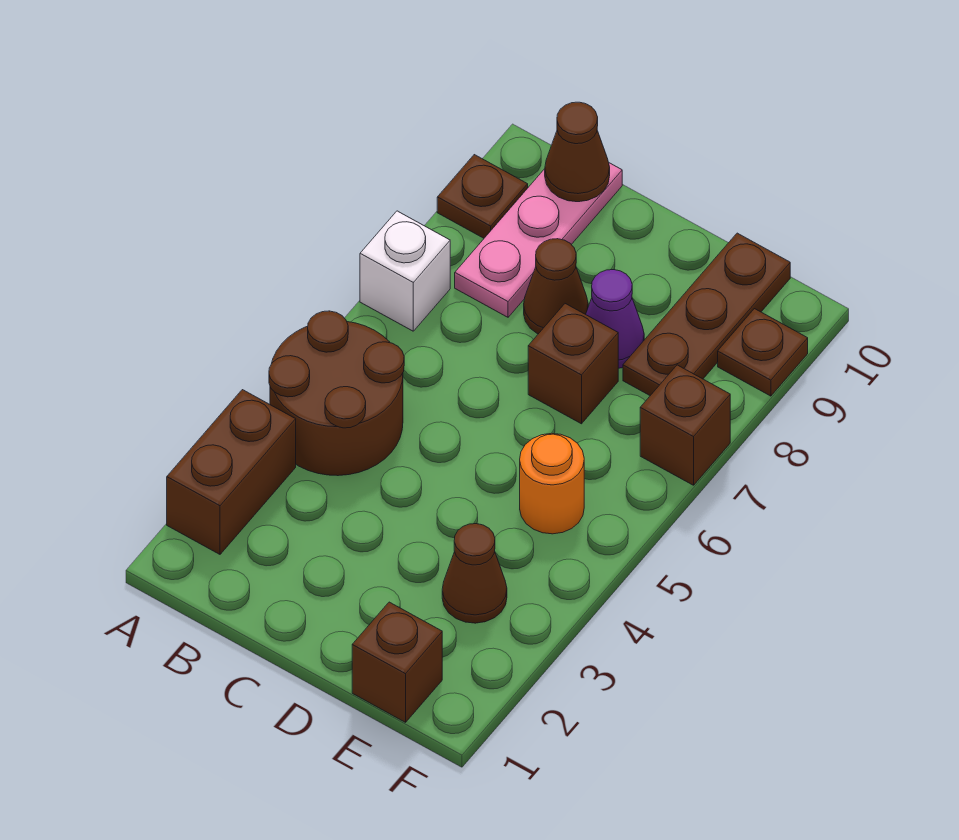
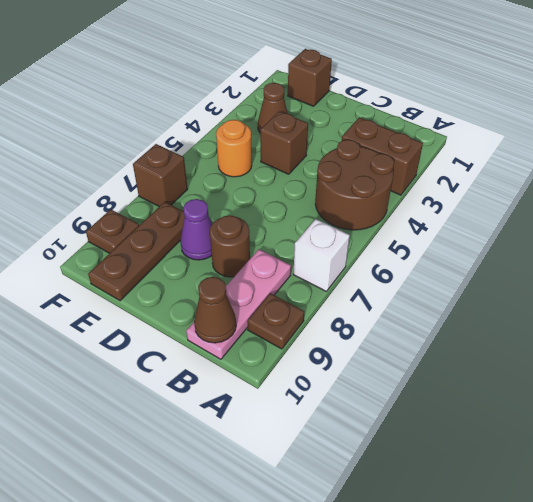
brown 1x2 brick [167,390,296,554] -> brown 1x2 brick turned to [342,117,423,195]
brown 1x1 cone [524,239,588,334] -> brown 1x1 round brick [210,215,250,277]
brown 1x1 brick [528,304,618,424] -> brown 1x1 brick moved to [260,111,308,174]

